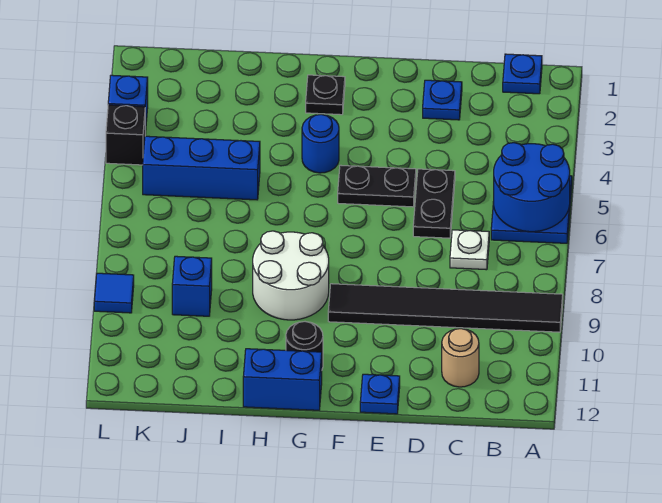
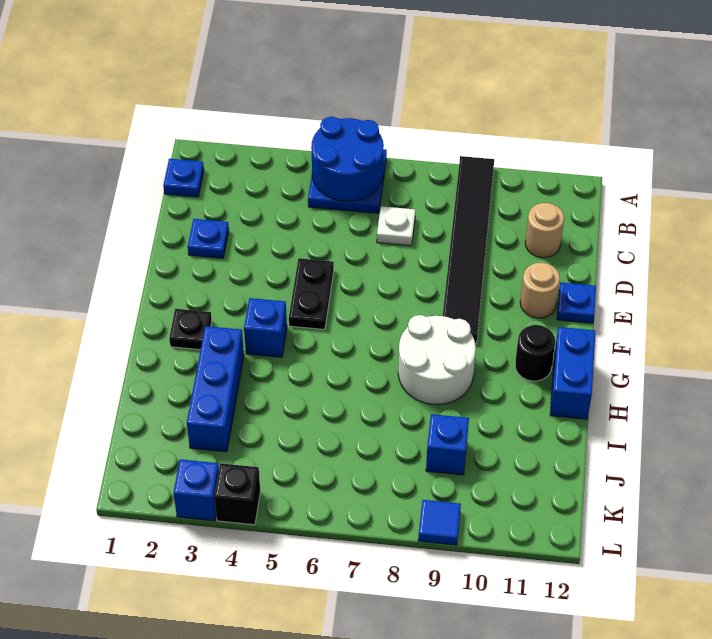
black 1x2 plate [413,169,455,238] -> none
none -> tan 1x1 round brick [520,263,560,318]
blue 1x1 round brick [302,114,339,173] -> blue 1x1 brick [244,298,287,357]
blue 1x3 brick [143,136,260,200] -> blue 1x3 brick moved to [187,326,244,452]

